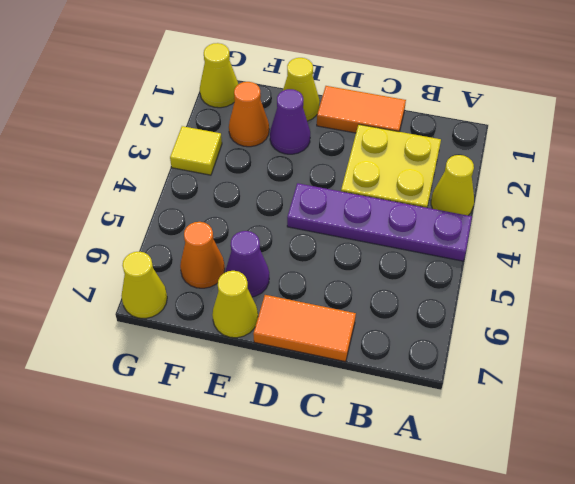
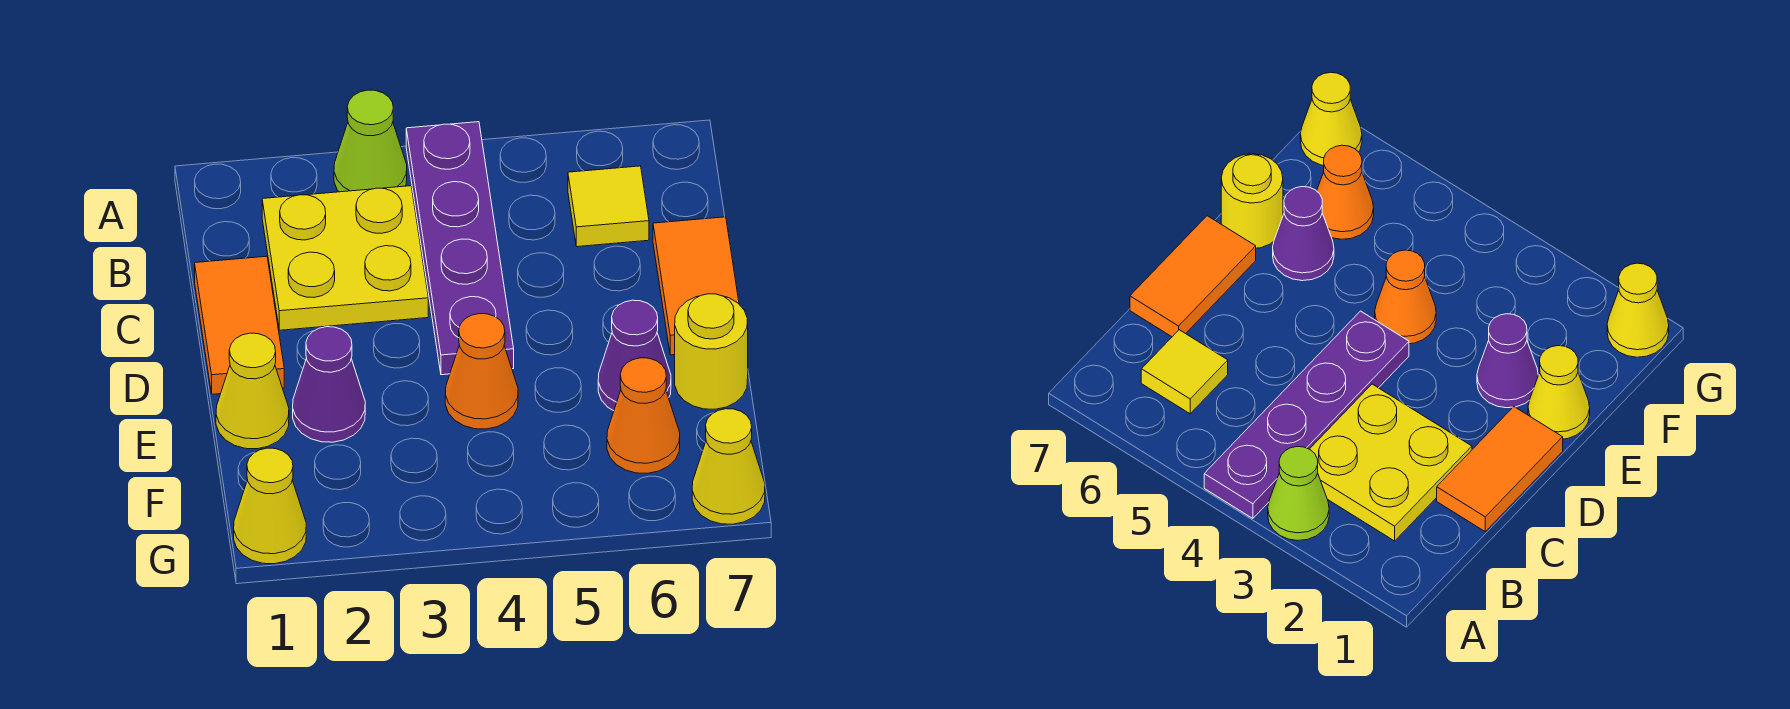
yellow 1x1 cone [431,155,474,215] -> lime 1x1 cone [334,90,407,192]
yellow 1x1 cone [212,271,258,338] -> yellow 1x1 round brick [675,294,748,409]
orange 1x1 cone [229,82,269,147] -> orange 1x1 cone moved to [445,314,518,429]
yellow 1x1 tile [170,126,222,175] -> yellow 1x1 tile moved to [568,166,649,247]

